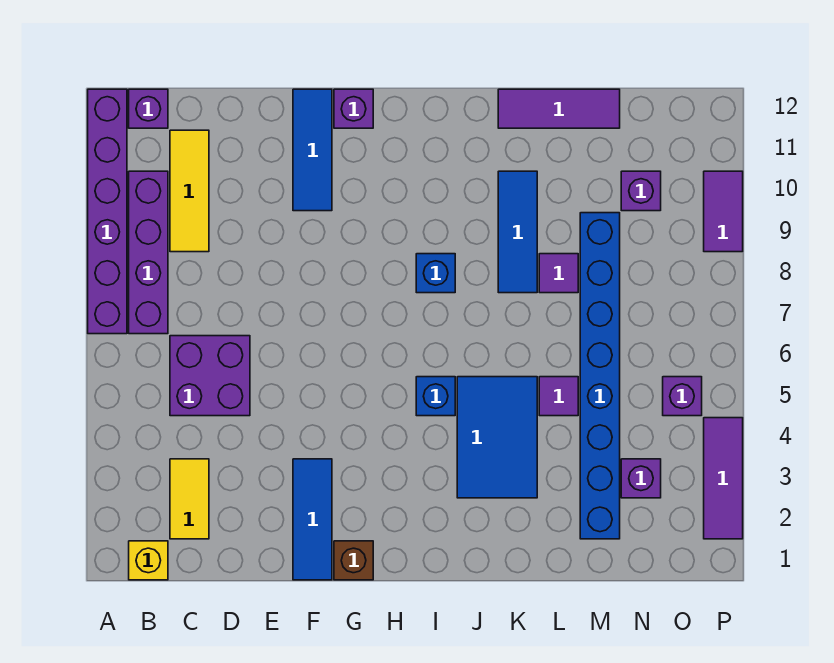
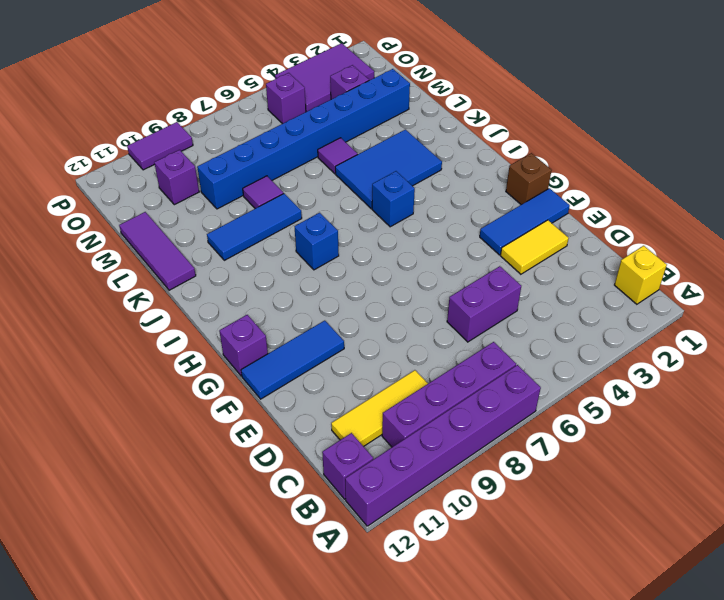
yellow 1x2 tile [170,459,209,539] -> yellow 1x2 tile moved to [500,220,569,274]
purple 2x2 brick [170,336,250,416] -> purple 1x2 brick [447,266,521,342]
purple 1x3 tile [704,418,743,539] -> purple 2x3 tile [275,43,374,112]

